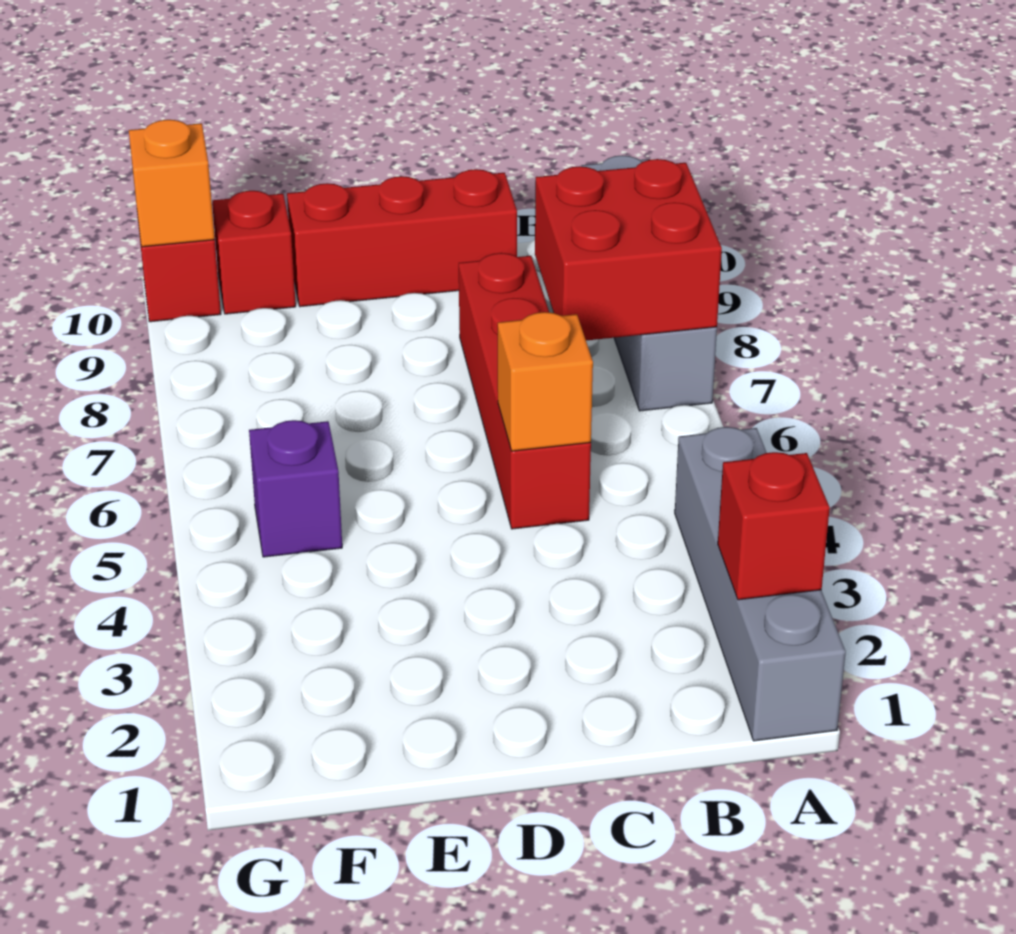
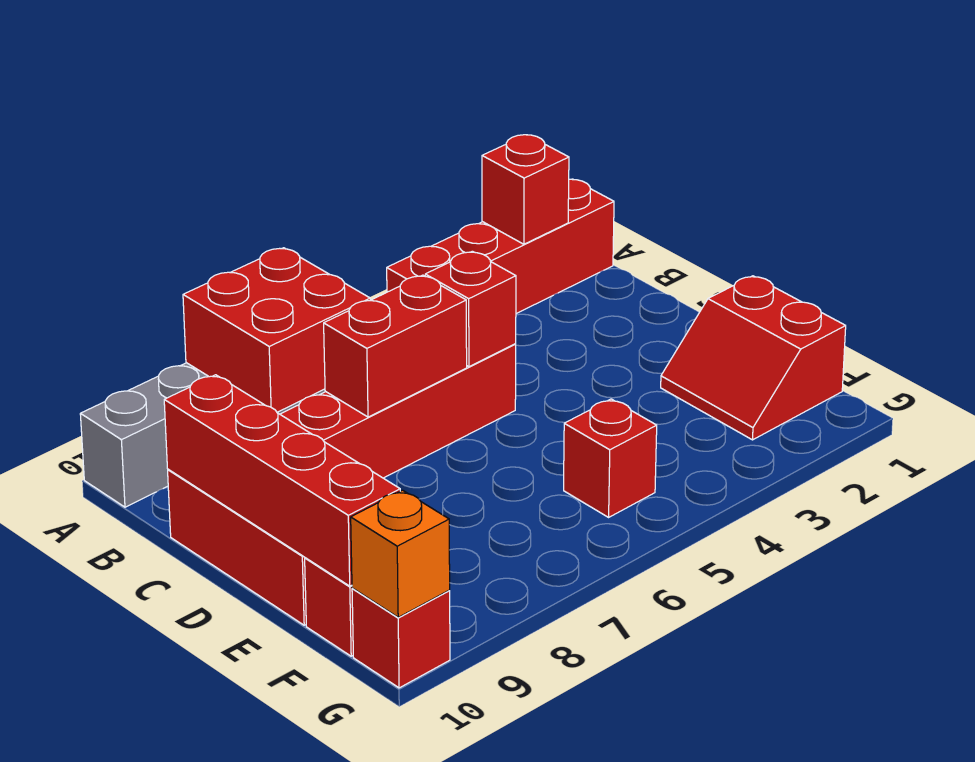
grey 1x4 brick [675,427,846,741] -> red 1x4 brick [387,179,614,314]
orange 1x1 brick [498,312,593,451] -> red 1x1 brick [425,251,516,367]
none -> red 1x2 brick [324,275,467,417]
none -> red 1x4 brick [164,375,400,586]
none -> red 2x2 slope [661,276,846,440]
purple 1x1 brick [249,420,342,557] -> red 1x1 brick [564,399,657,517]

